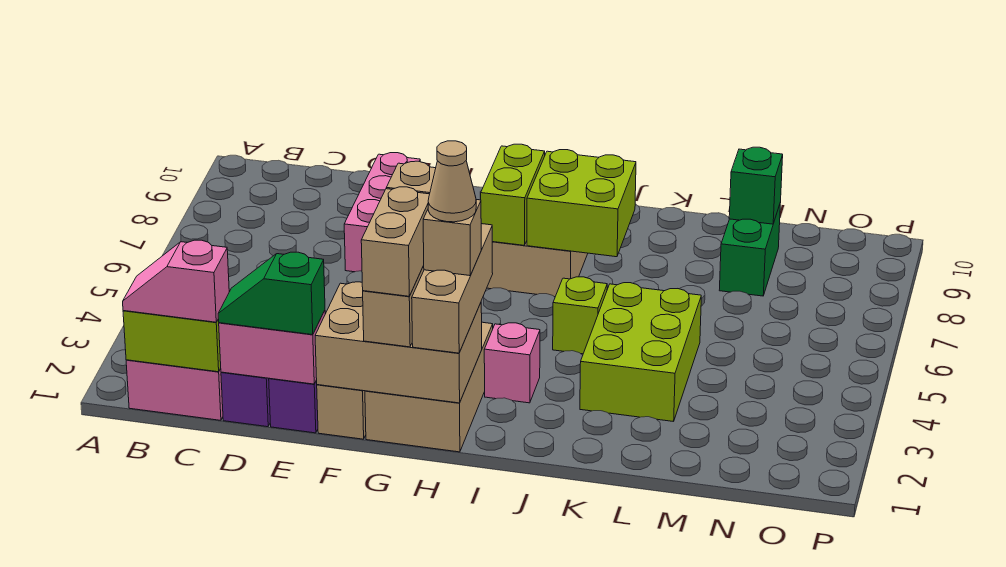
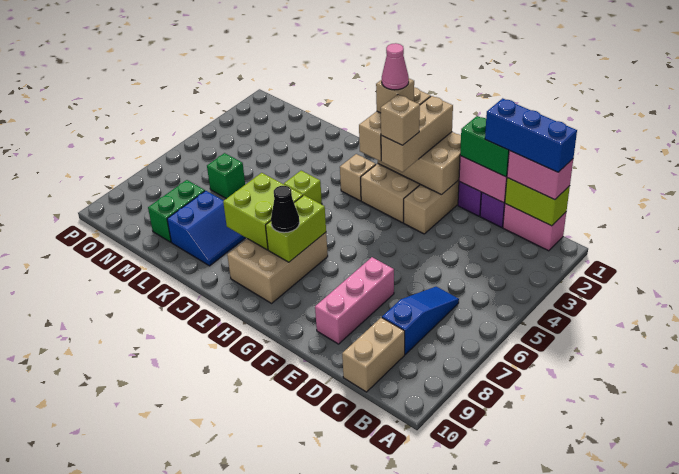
pink 1x2 slope [123,240,229,322] -> pink 1x2 brick [507,151,573,200]
none -> blue 1x3 brick [485,98,577,172]
none -> blue 1x3 slope [382,287,459,354]
green 1x2 slope [218,252,325,335] -> green 1x2 brick [460,116,509,177]
tan 1x2 brick [361,187,430,296] -> tan 1x2 brick moved to [342,317,405,392]
tan 1x1 cone [428,141,476,222] -> pink 1x1 cone [382,43,409,90]
none -> black 1x1 cone [271,186,299,233]
pink 1x1 brick [484,323,540,403] -> tan 1x1 brick [340,154,376,201]
lime 2x3 brick [580,283,701,422] -> none
none -> blue 2x2 slope [167,191,246,266]
green 1x1 brick [729,147,783,224] -> green 1x1 brick moved to [207,153,245,199]

